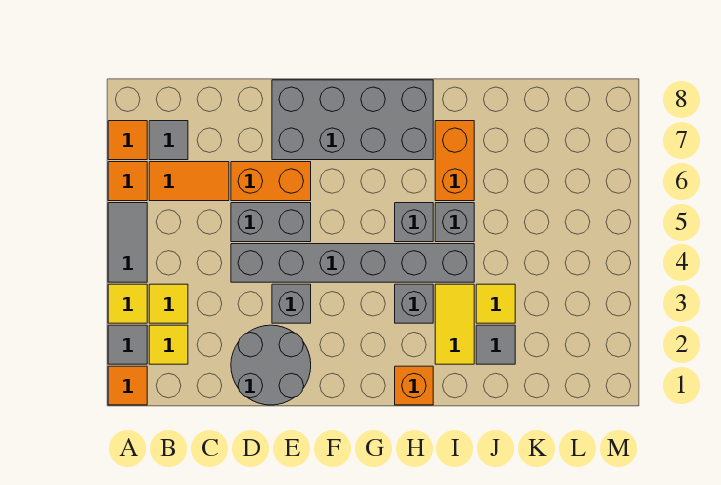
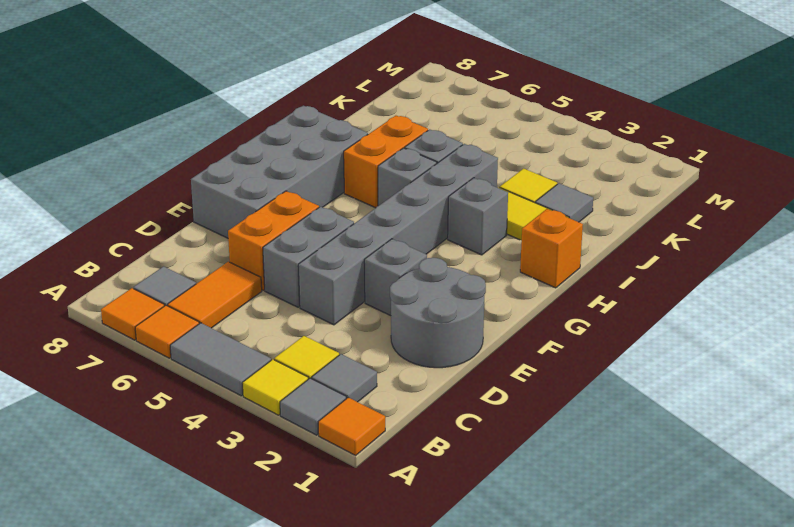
yellow 1x1 tile [149,325,188,364] -> grey 1x1 tile [312,354,377,402]
orange 1x2 brick [435,121,474,201] -> orange 1x2 brick turned to [344,116,428,208]

